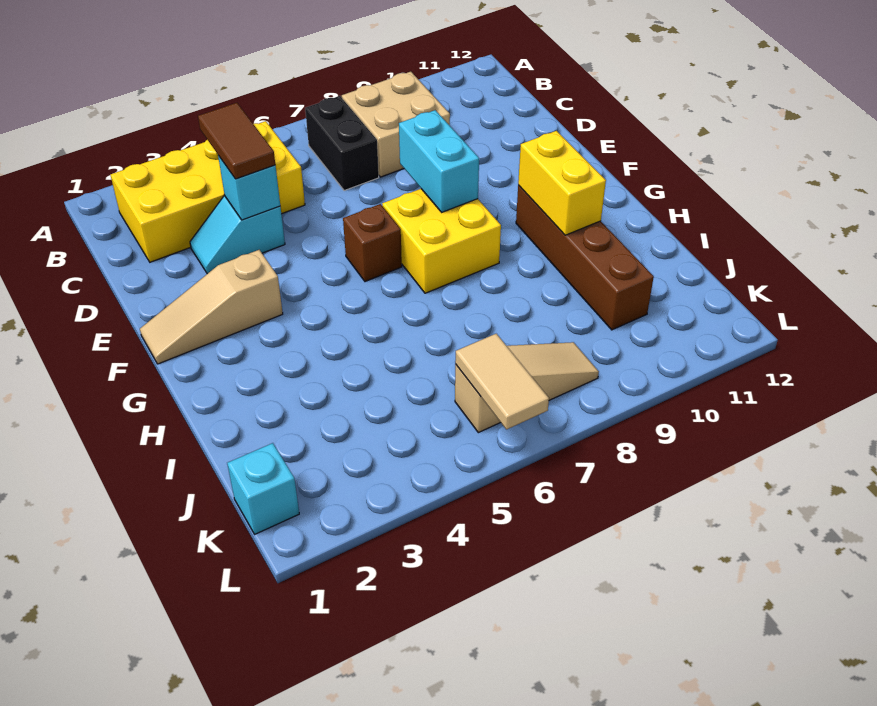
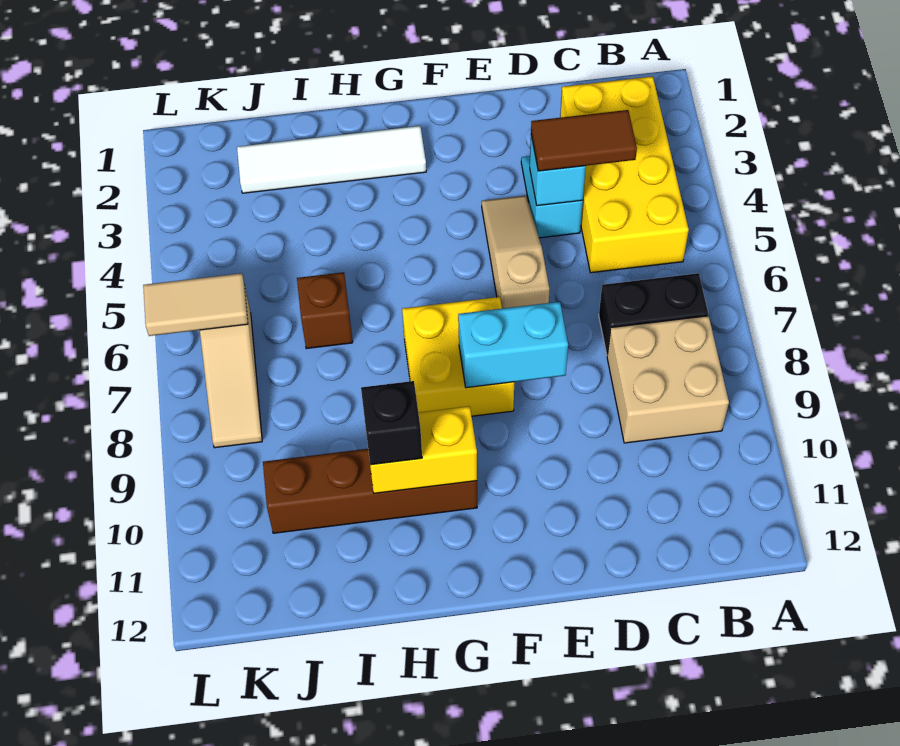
tan 1x3 slope [140,250,283,364] -> tan 1x3 slope moved to [482,196,550,309]
brown 1x1 brick [343,204,402,282] -> brown 1x1 brick moved to [297,272,353,349]
none -> white 1x4 tile [237,126,426,193]
none -> black 1x1 brick [361,381,422,465]
cyan 1x1 brick [227,443,299,534] -> none

